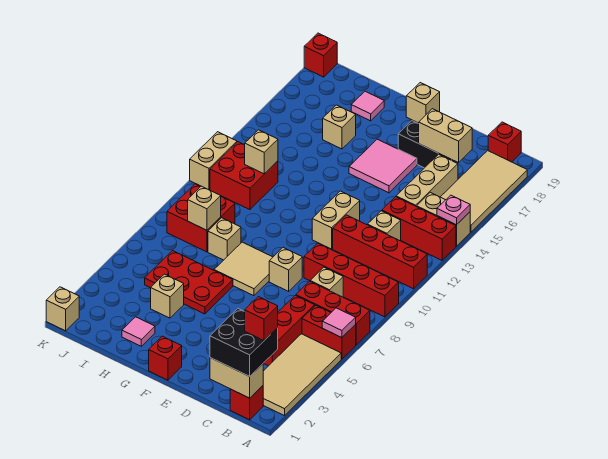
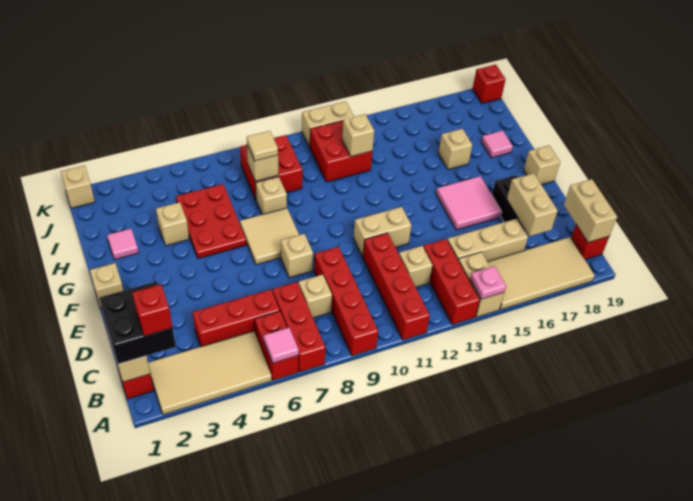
none -> tan 1x2 brick [564,179,617,242]
red 1x1 brick [149,336,182,380] -> tan 1x1 brick [90,263,123,308]
none -> tan 1x1 tile [247,131,278,161]

